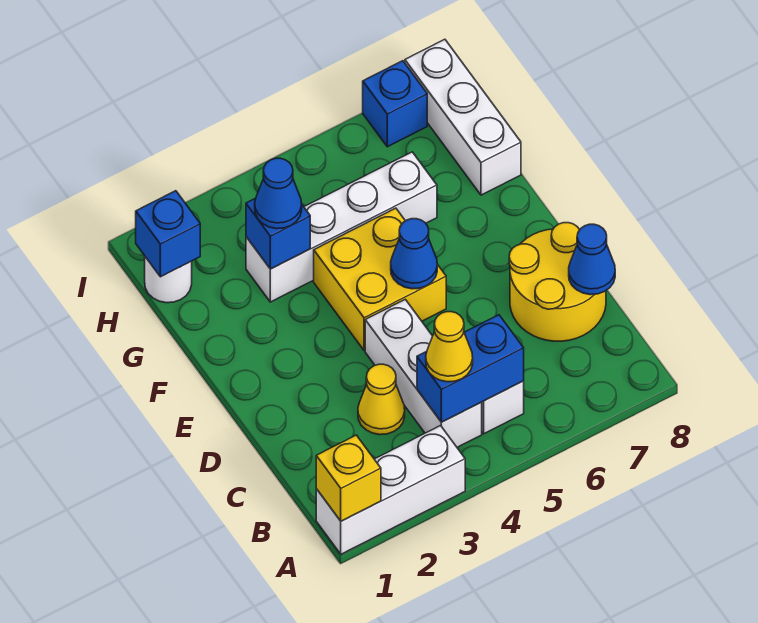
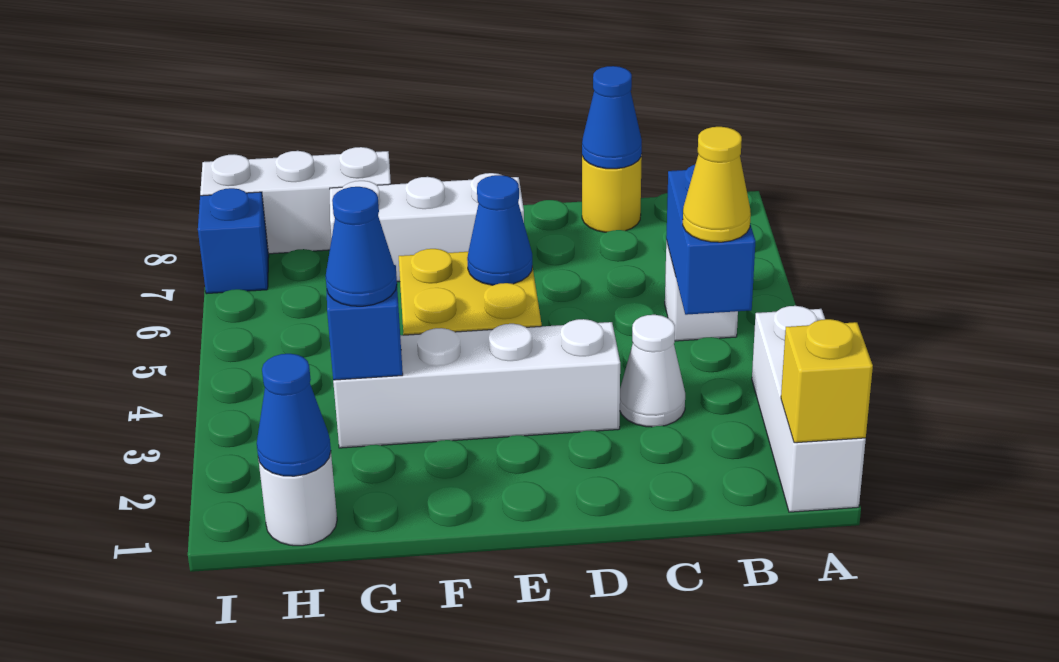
white 1x3 brick [365,299,482,447] -> white 1x3 brick moved to [330,173,524,282]
yellow 1x1 cone [358,364,405,435] -> white 1x1 cone [620,315,685,427]
yellow 2x2 round brick [509,223,606,341] -> yellow 1x1 round brick [582,155,642,232]
white 1x4 brick [246,152,437,302] -> white 1x4 brick turned to [333,319,620,448]
blue 1x1 brick [136,191,200,277] -> blue 1x1 cone [257,354,331,476]

